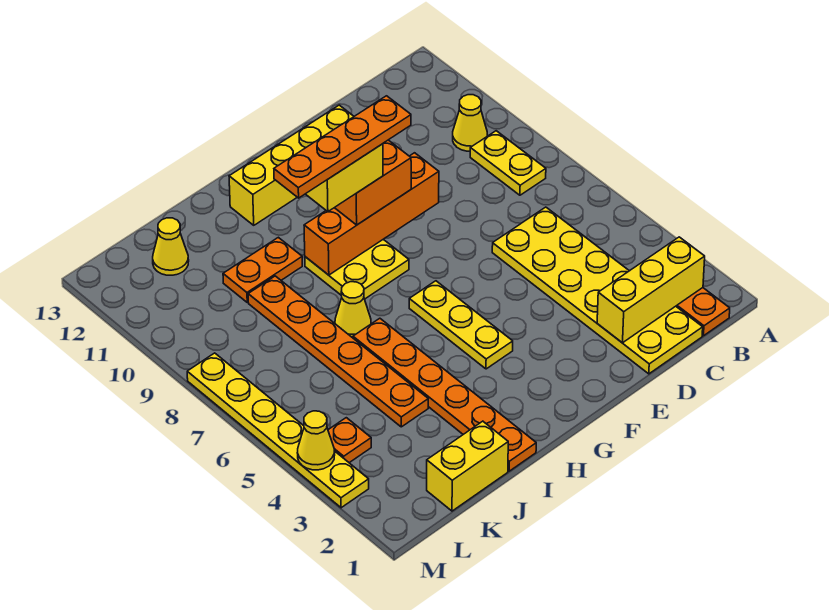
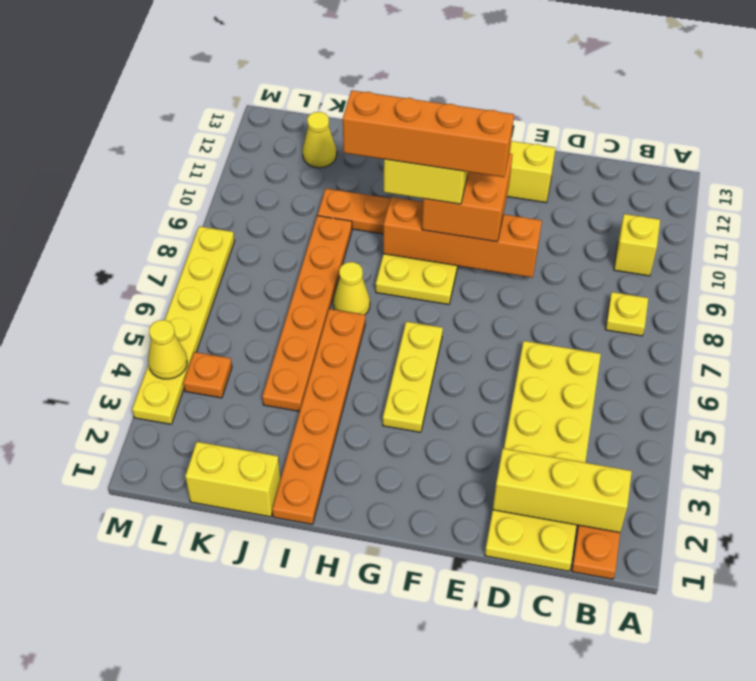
yellow 1x2 plate [470,131,546,195] -> yellow 1x1 plate [605,292,648,336]
yellow 1x1 cone [453,95,487,151] -> yellow 1x1 brick [614,214,660,276]
orange 1x4 plate [274,96,411,198] -> orange 1x4 brick [343,90,514,177]

